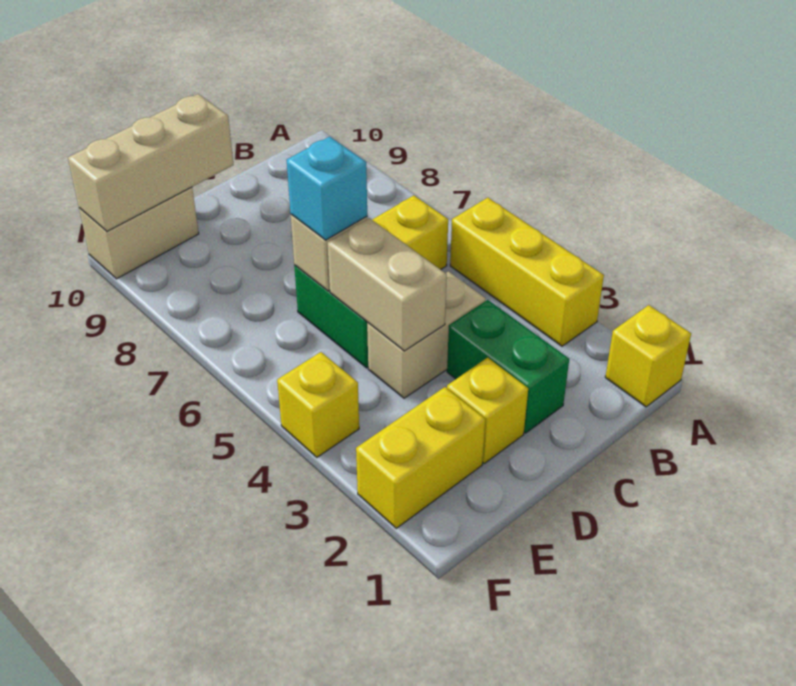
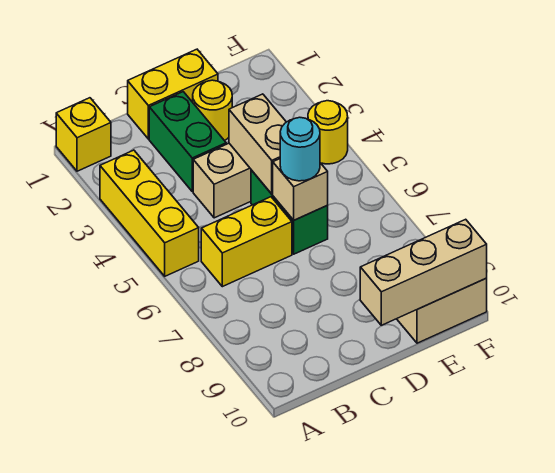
yellow 1x1 brick [447,358,528,463] -> yellow 1x1 round brick [193,80,232,141]
cyan 1x1 brick [287,136,367,240] -> cyan 1x1 round brick [280,117,320,181]
yellow 1x2 brick [356,387,485,528] -> yellow 1x2 brick moved to [128,49,218,139]
yellow 1x1 brick [277,352,359,457] -> yellow 1x1 round brick [308,101,348,164]

